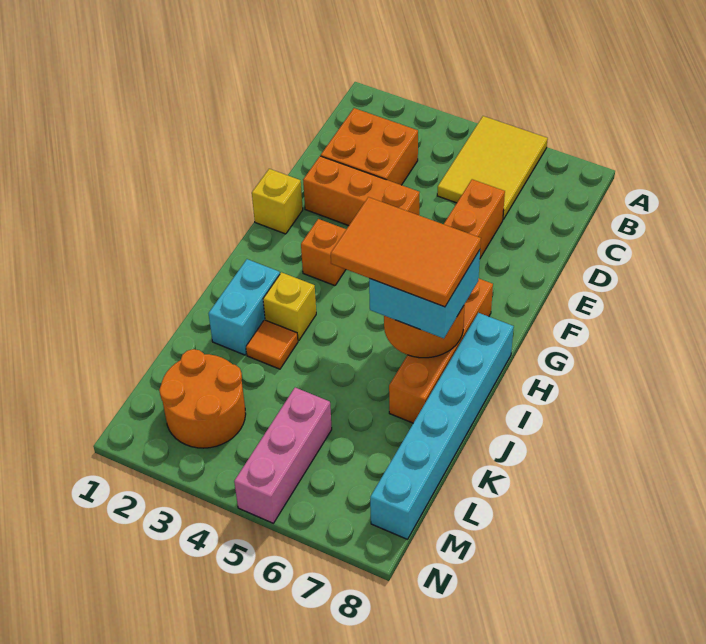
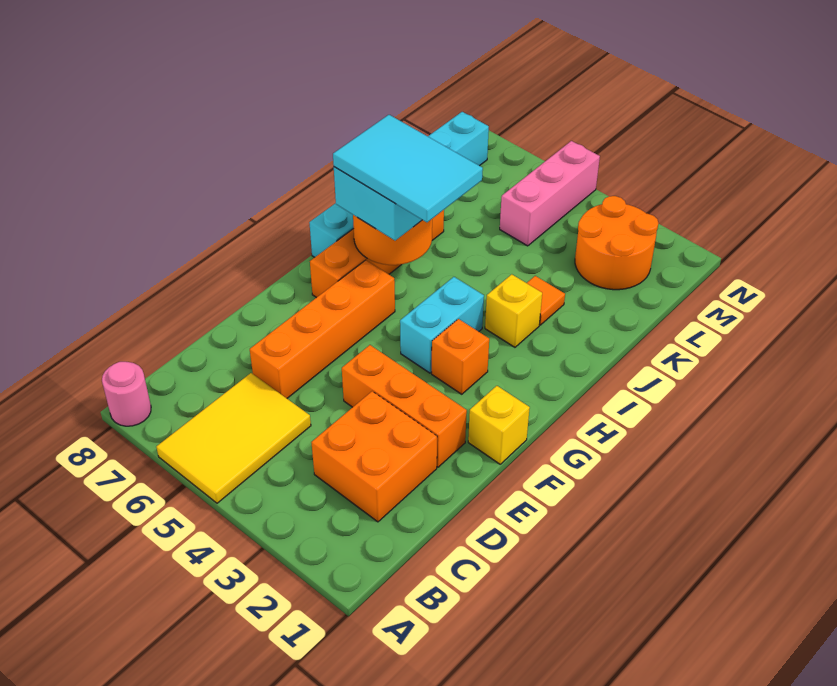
none -> pink 1x1 round brick [102,362,151,426]
orange 2x3 tile [331,197,481,307] -> cyan 2x3 tile [333,115,483,222]
cyan 1x2 brick [209,259,280,355] -> cyan 1x2 brick moved to [400,277,484,373]

